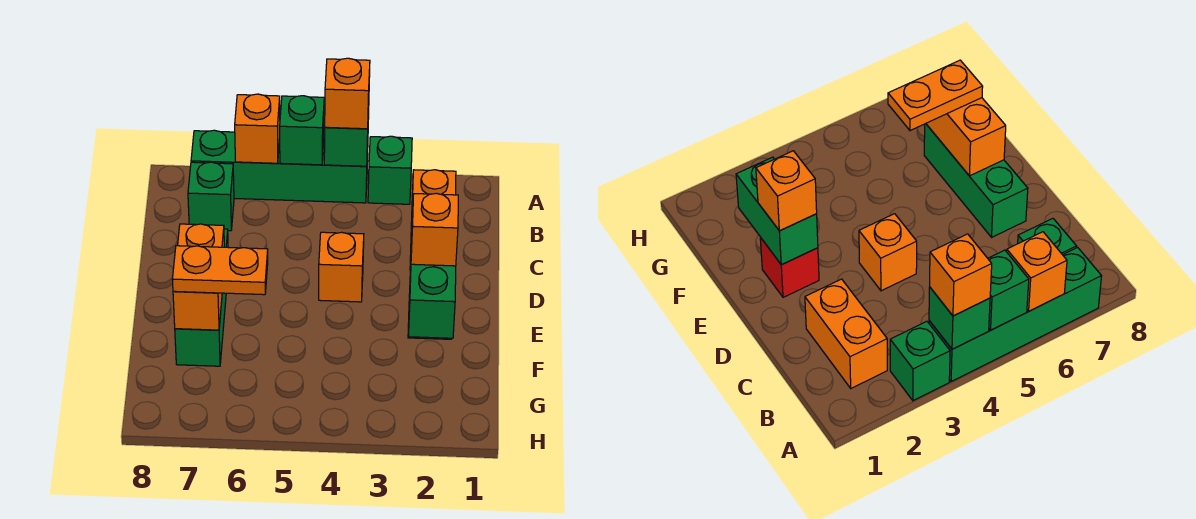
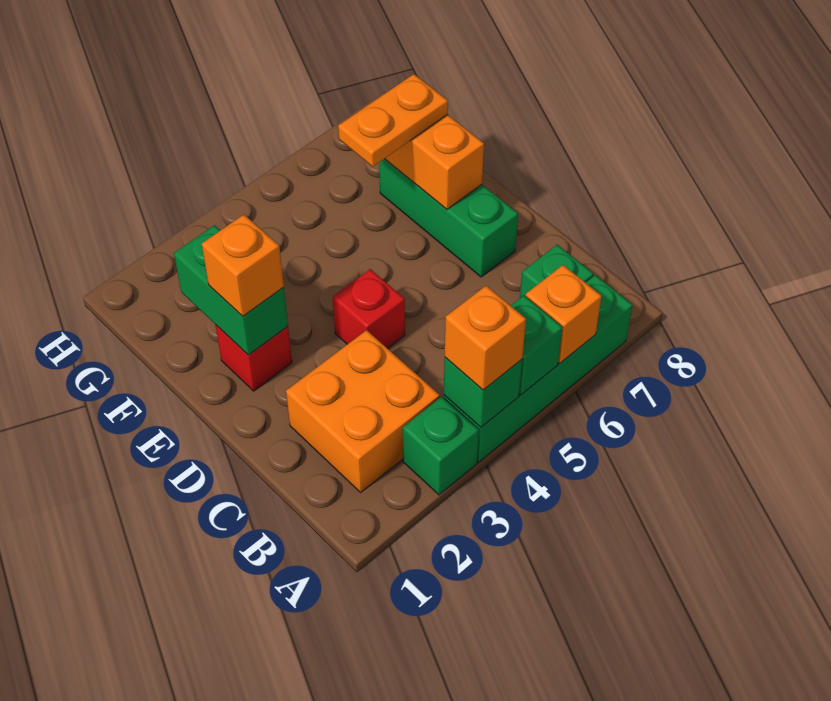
orange 1x2 brick [410,170,456,269] -> orange 2x2 brick [286,330,440,492]
orange 1x1 brick [319,232,364,302] -> red 1x1 brick [333,269,405,349]

